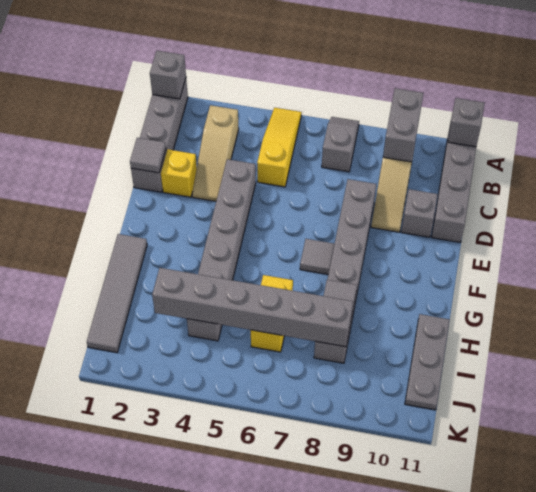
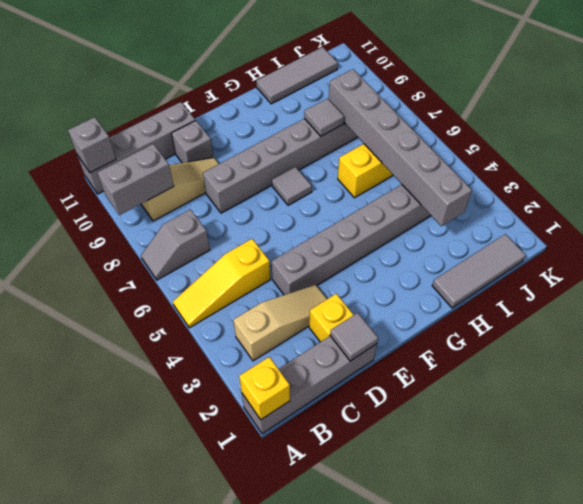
grey 1x1 brick [150,51,186,99] -> yellow 1x1 brick [239,357,290,420]
grey 1x4 tile [87,234,147,352] -> grey 1x3 tile [432,234,526,308]
grey 1x3 plate [405,314,450,410] -> grey 1x3 tile [256,47,338,104]

